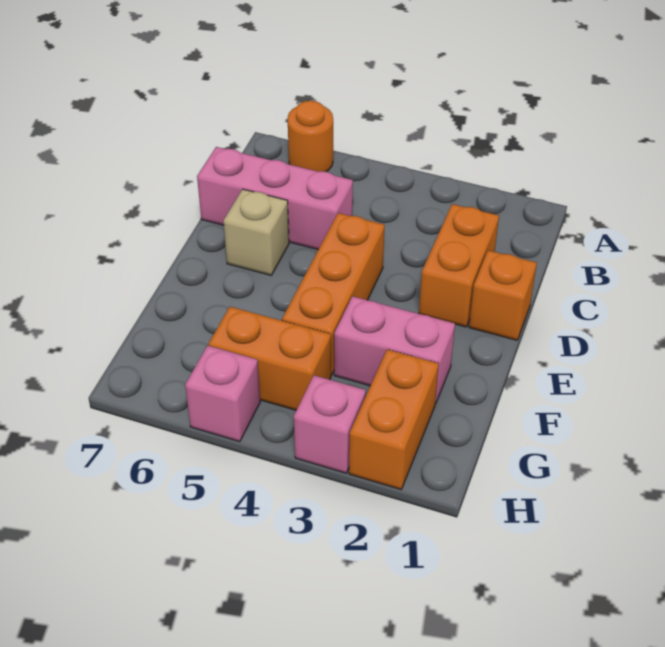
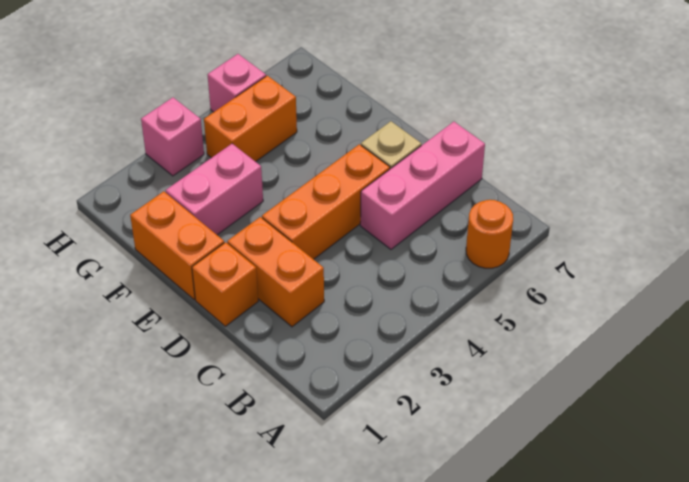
orange 1x3 brick [282,213,385,375] -> orange 1x3 brick turned to [262,144,390,259]
orange 1x2 brick [349,349,439,489] -> orange 1x2 brick moved to [130,191,224,300]

